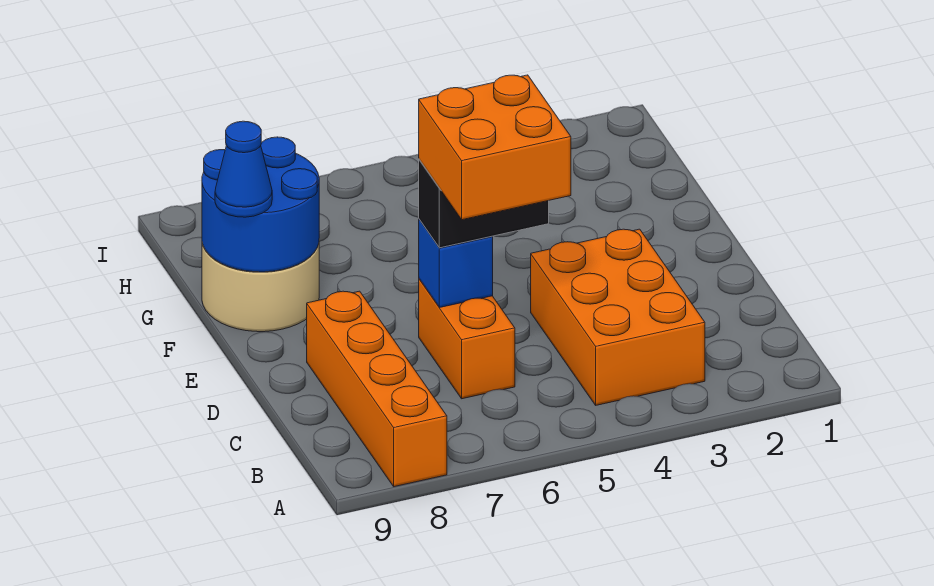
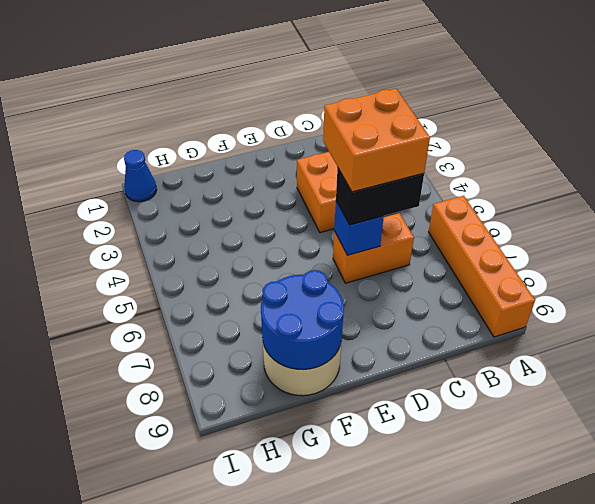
orange 1x4 brick [307,291,447,487] -> orange 1x4 brick turned to [429,196,535,337]
black 1x2 brick [419,160,549,248] -> black 1x2 brick turned to [336,167,424,225]
blue 1x1 cone [215,121,272,217] -> blue 1x1 cone moved to [124,150,157,202]

